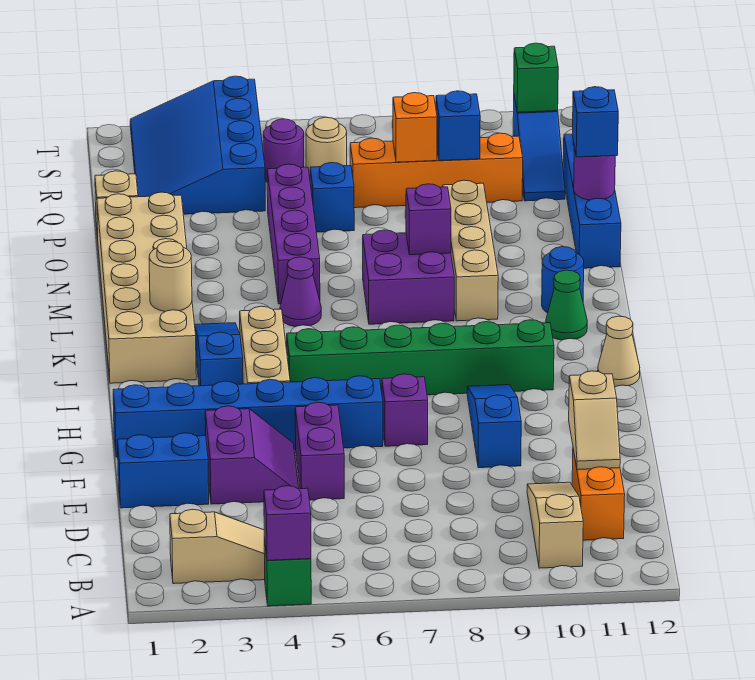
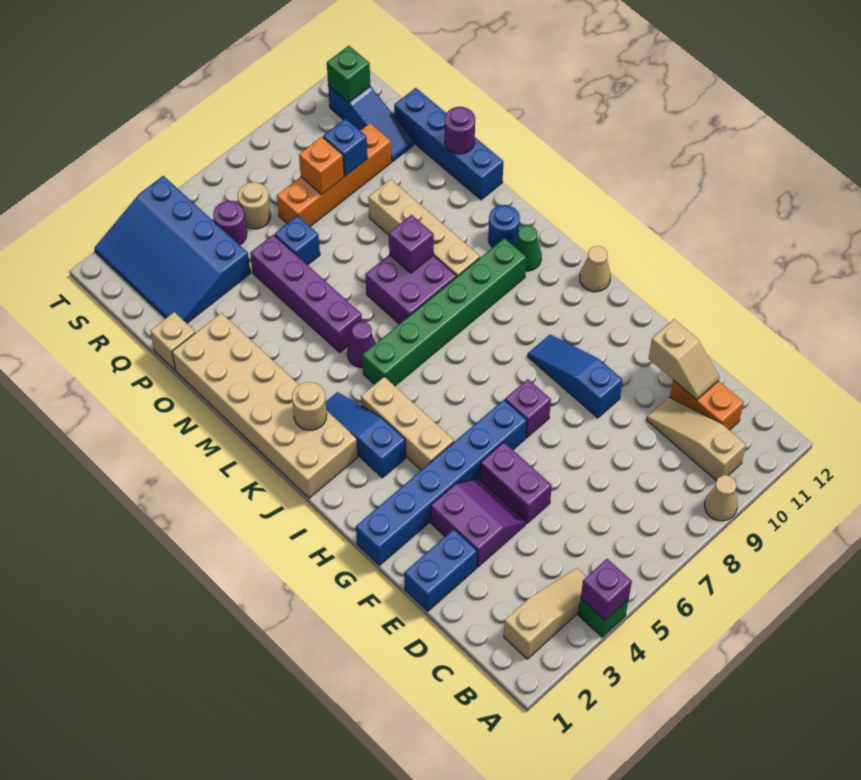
none -> tan 1x1 cone [705,475,738,521]
green 1x6 brick [287,320,554,395] -> green 1x6 brick moved to [362,238,526,386]
blue 1x1 brick [572,87,618,157] -> none

